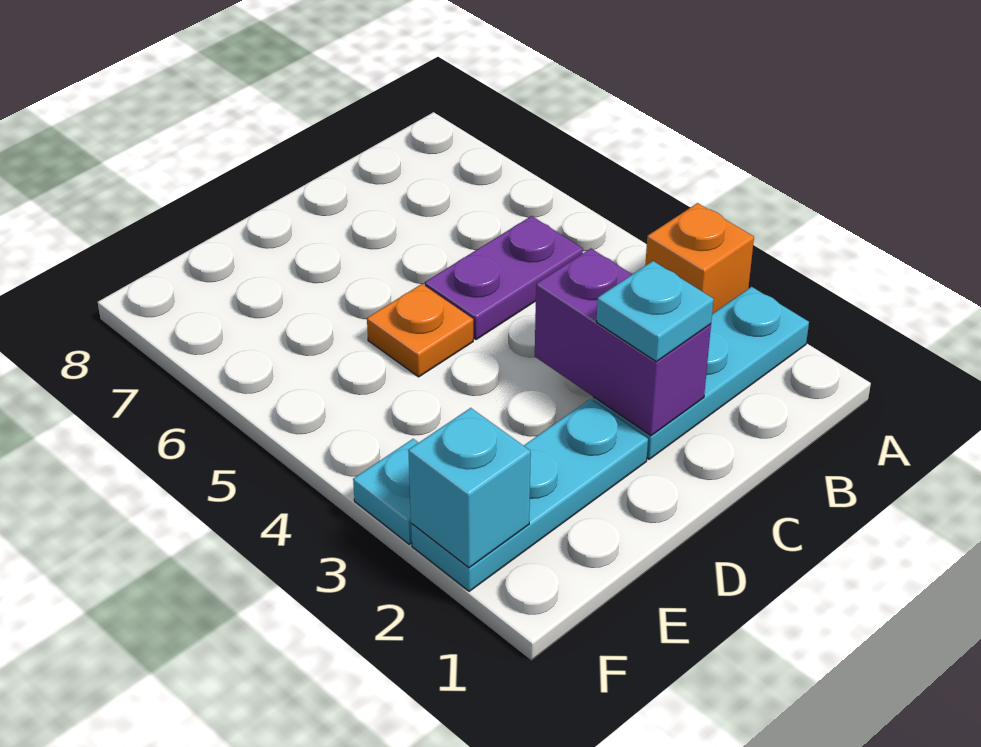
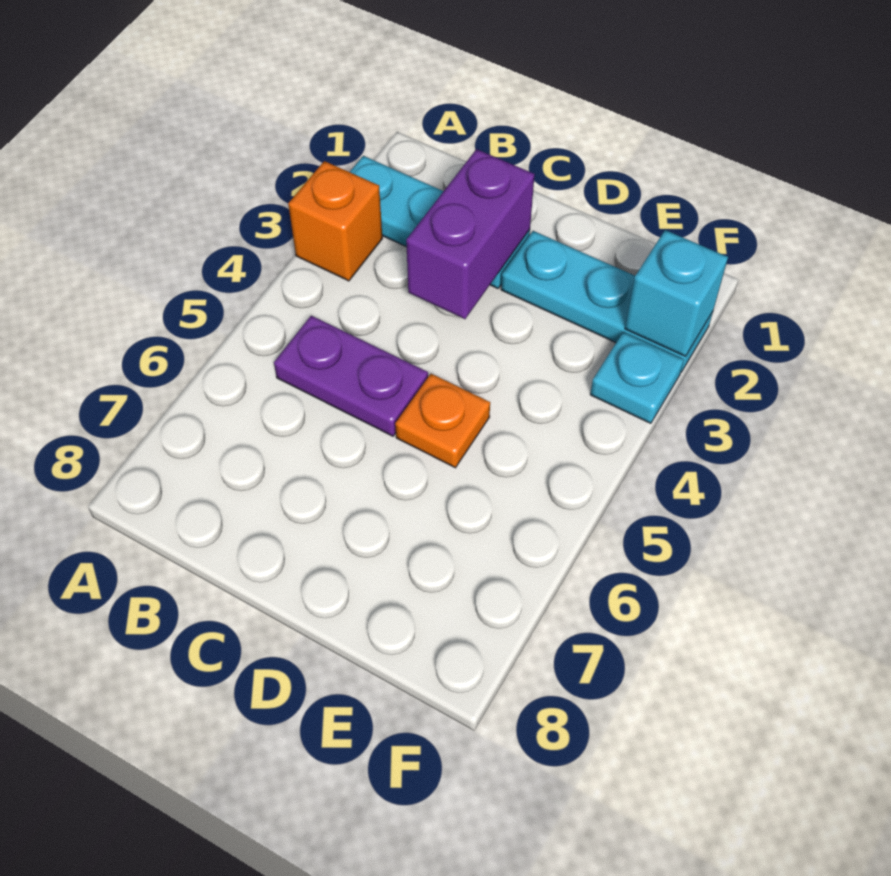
cyan 1x1 plate [597,261,714,362] -> none

